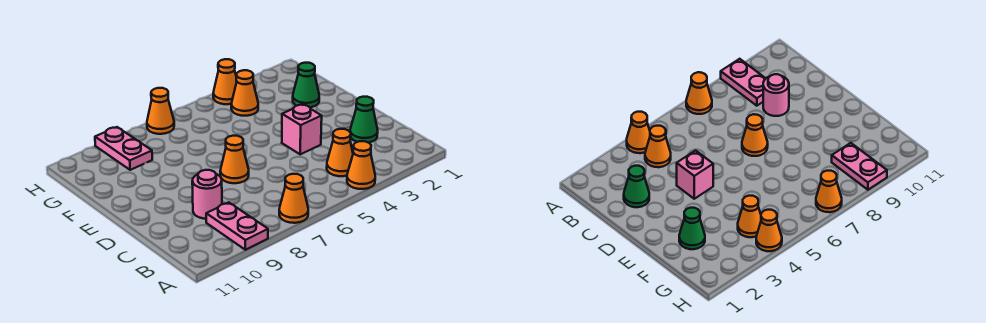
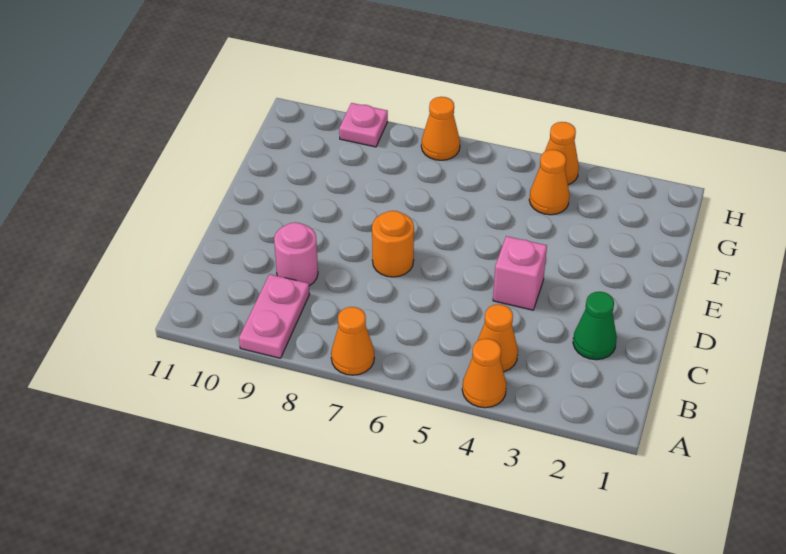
orange 1x1 cone [220,136,249,183] -> orange 1x1 round brick [372,211,414,277]
green 1x1 cone [293,63,319,107] -> none
pink 1x2 plate [95,127,152,170] -> pink 1x1 plate [339,103,388,147]

